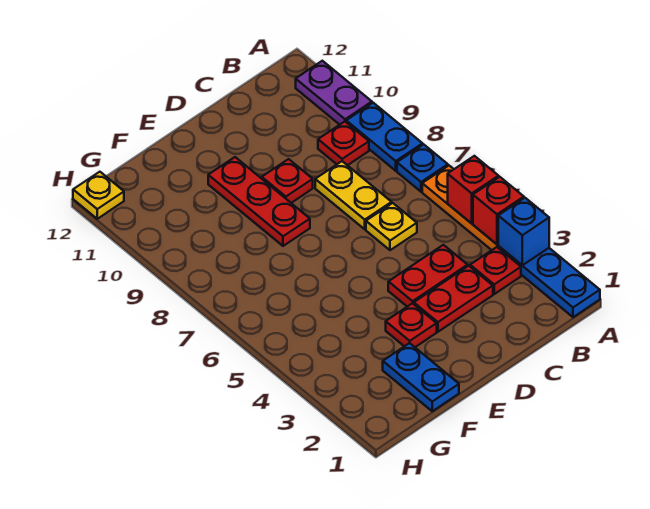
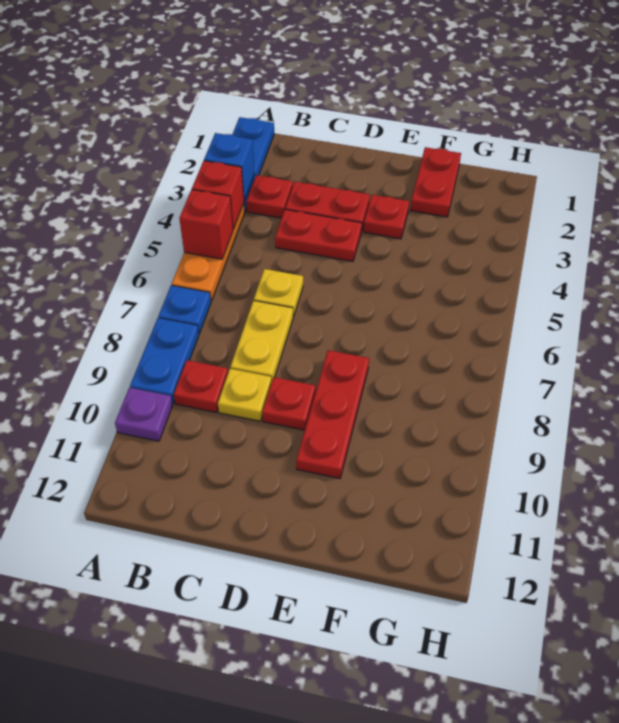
purple 1x2 plate [296,61,372,125] -> purple 1x1 plate [115,388,173,441]
blue 1x2 plate [383,343,459,411] -> red 1x2 plate [410,147,461,217]
yellow 1x1 plate [73,172,124,219] -> yellow 1x1 plate moved to [218,369,272,421]

